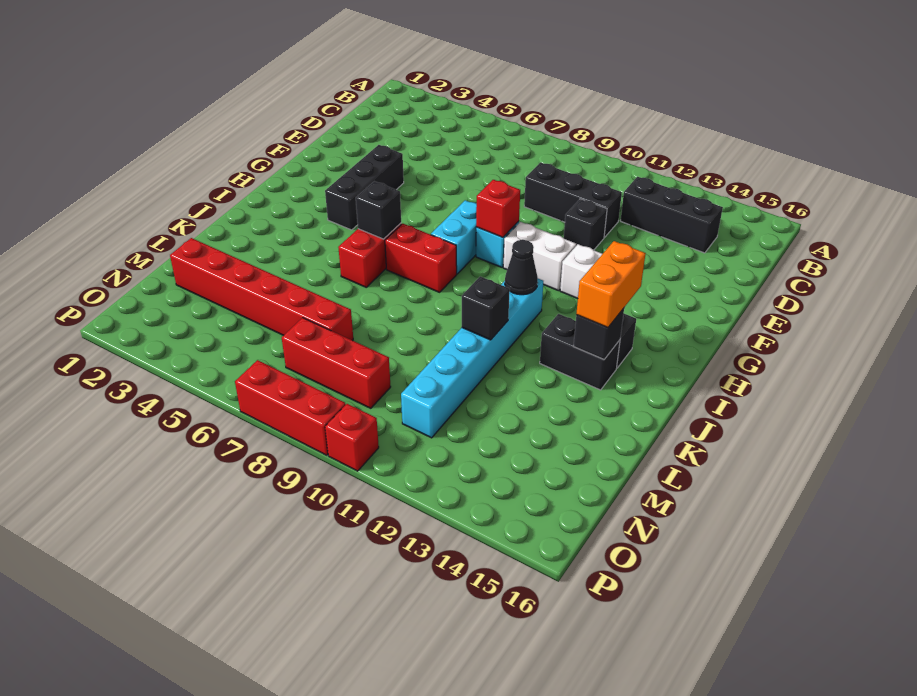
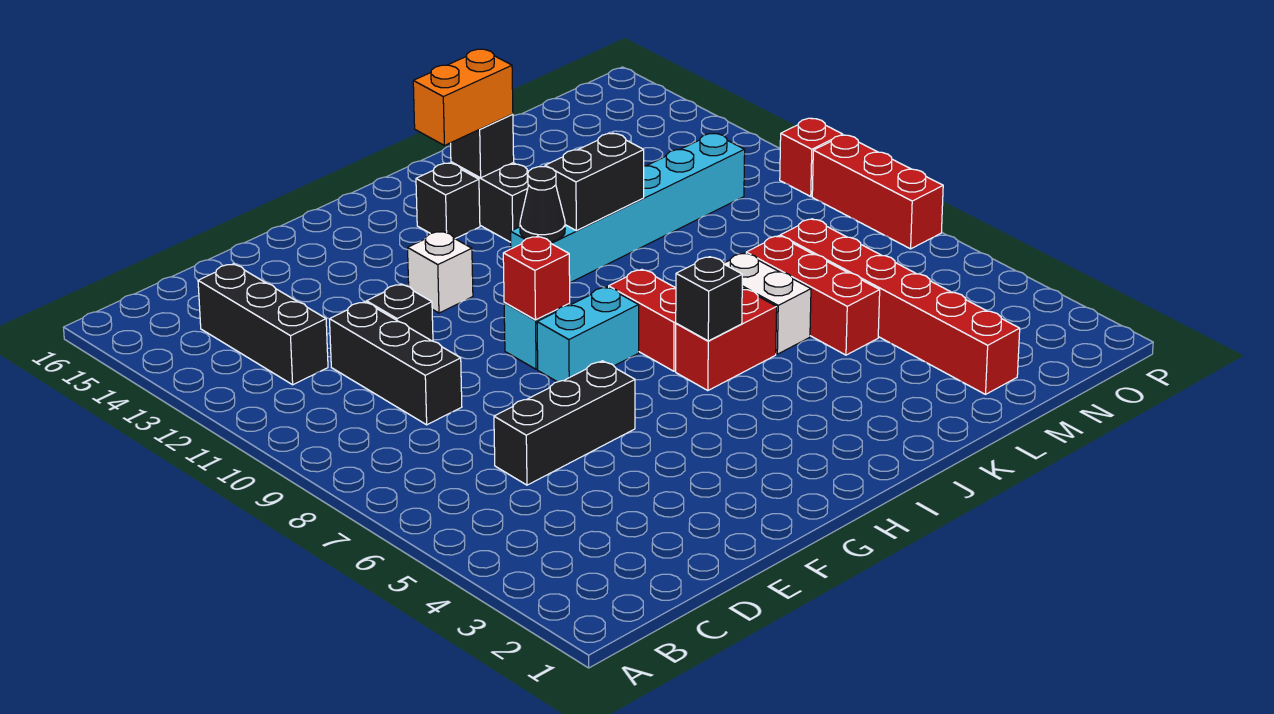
black 1x3 brick [325,145,404,230] -> black 1x3 brick moved to [494,361,635,485]
white 1x2 brick [503,222,576,291] -> white 1x2 brick moved to [724,253,811,354]
black 1x1 brick [462,276,510,340] -> black 1x2 brick [545,133,644,231]
red 1x3 brick [282,318,391,408] -> red 1x3 brick moved to [746,236,880,355]

